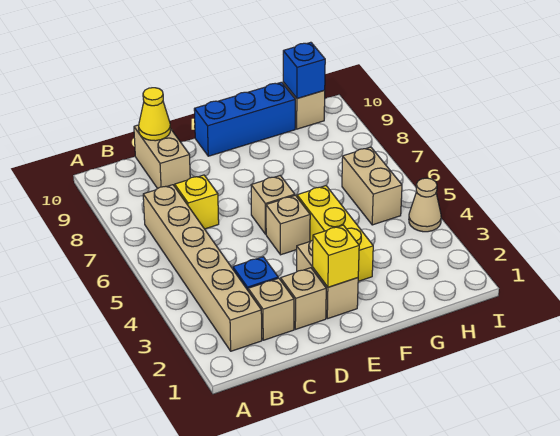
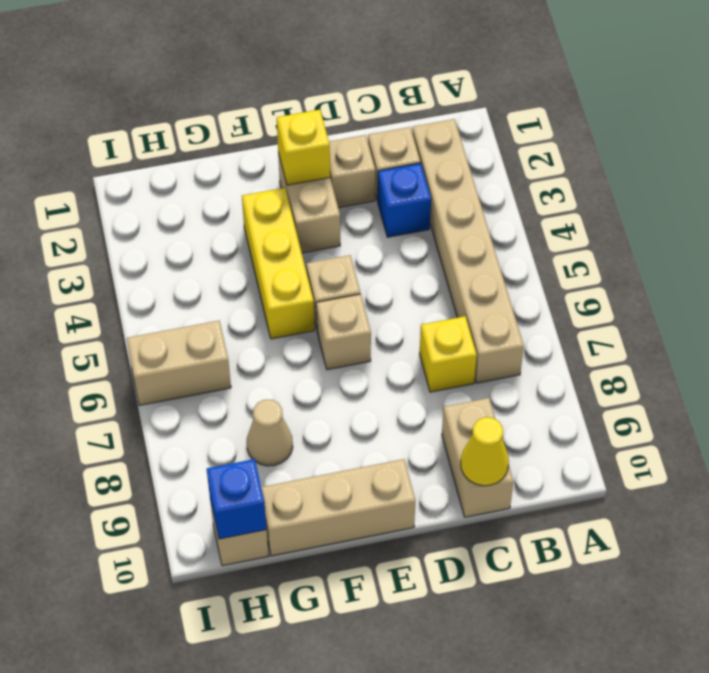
blue 1x3 brick [194,82,295,156] -> tan 1x3 brick [261,459,415,556]
tan 1x2 brick [342,147,402,225] -> tan 1x2 brick turned to [127,321,231,405]
tan 1x1 cone [409,178,441,232] -> tan 1x1 cone moved to [247,400,293,466]

